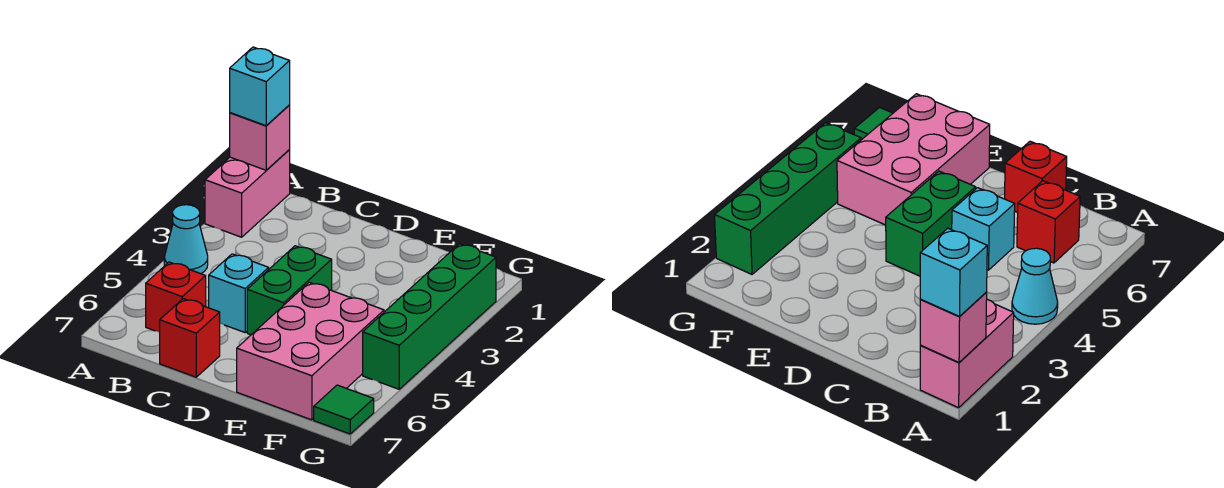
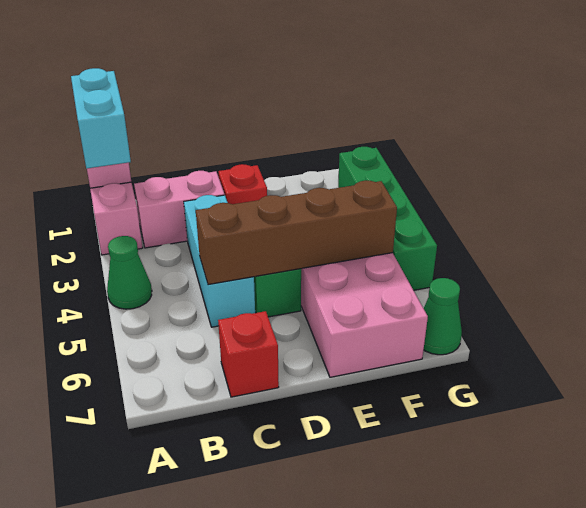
cyan 1x1 brick [230,47,290,126] -> cyan 1x2 brick [71,68,131,169]
cyan 1x1 cone [164,205,208,274] -> green 1x1 cone [107,236,152,309]
none -> pink 1x2 brick [134,171,225,248]
red 1x1 brick [146,262,206,332] -> red 1x1 brick moved to [219,164,267,204]
cyan 1x1 brick [208,254,269,332] -> cyan 1x3 brick [184,195,255,327]
none -> brown 1x4 brick [196,181,397,285]
green 1x1 tile [314,385,374,434] -> green 1x1 cone [424,278,462,355]

